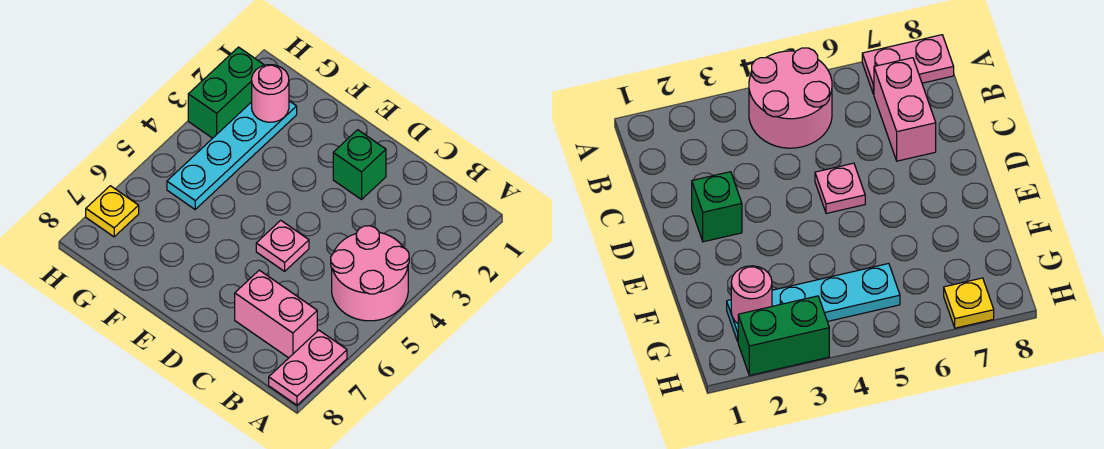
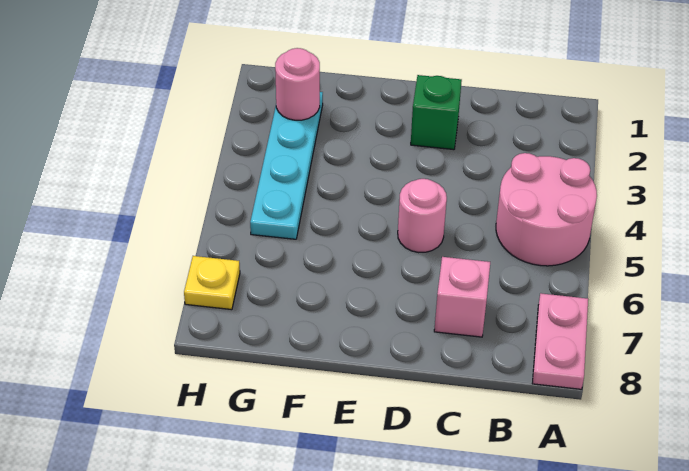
pink 1x2 brick [235,270,317,358] -> pink 1x1 brick [434,257,490,337]
pink 1x1 plate [256,220,309,271] -> pink 1x1 round brick [398,179,447,253]
green 1x2 brick [188,47,264,138] -> none

